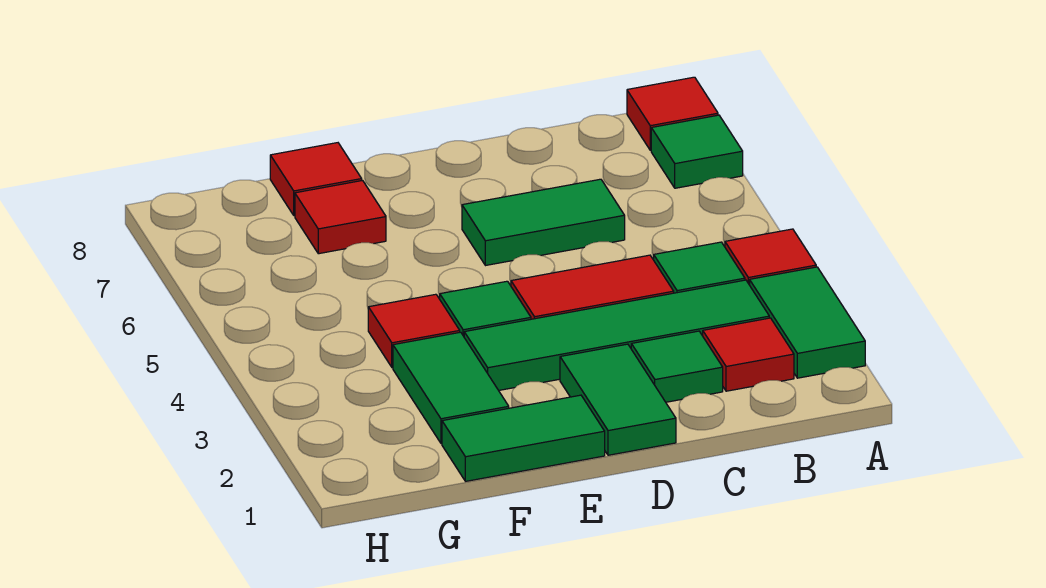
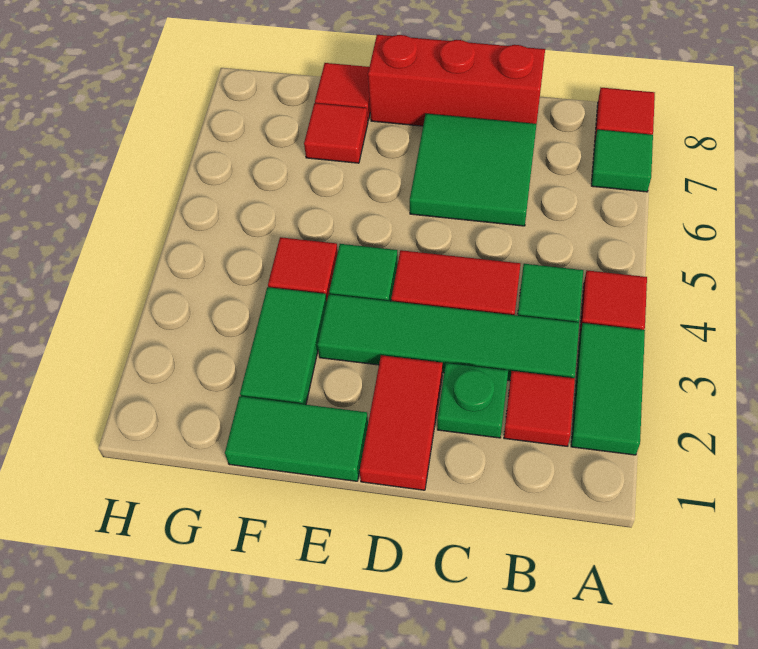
green 1x1 tile [631,331,723,402] -> green 1x1 plate [437,363,508,438]
green 1x2 tile [462,179,625,266] -> green 2x2 tile [410,114,537,226]
none -> red 1x3 brick [368,35,545,126]
green 1x2 tile [560,344,676,455] -> red 1x2 tile [360,355,443,490]

